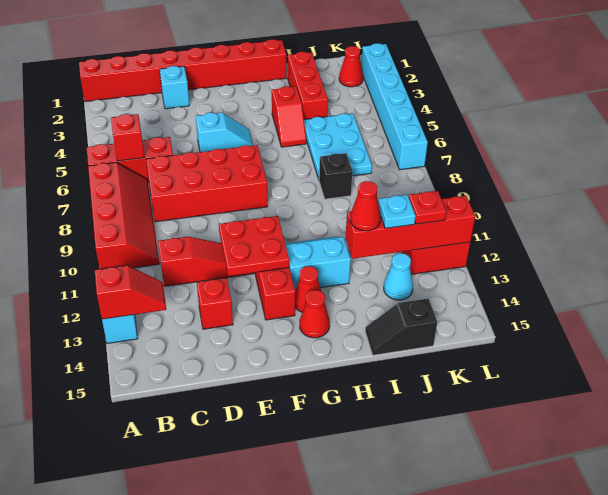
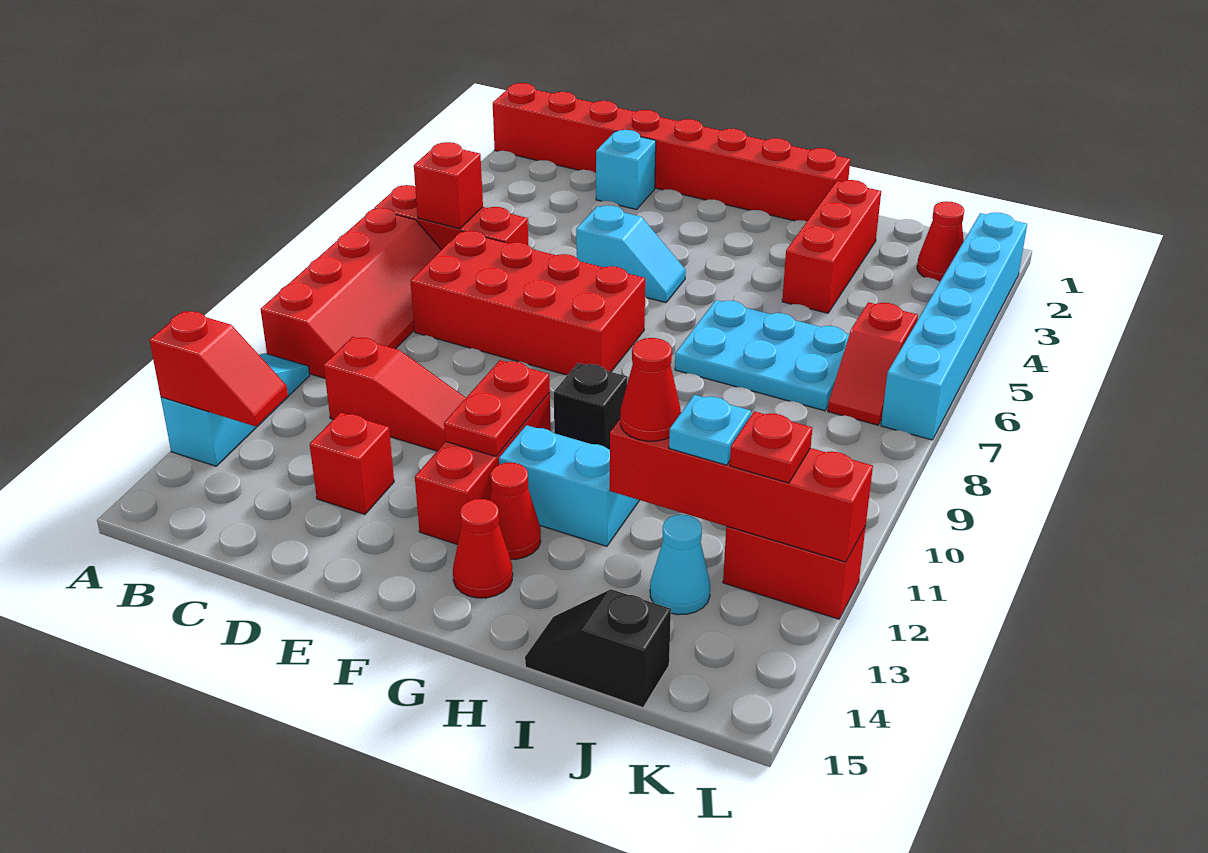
red 2x2 plate [219,216,289,276] -> red 1x2 plate [444,360,550,457]
red 1x2 slope [272,86,306,147] -> red 1x2 slope moved to [828,302,918,425]
cyan 2x3 plate [304,114,372,179] -> cyan 2x3 plate turned to [675,300,849,411]
black 1x1 brick [319,153,352,199] -> black 1x1 brick moved to [554,363,627,449]

